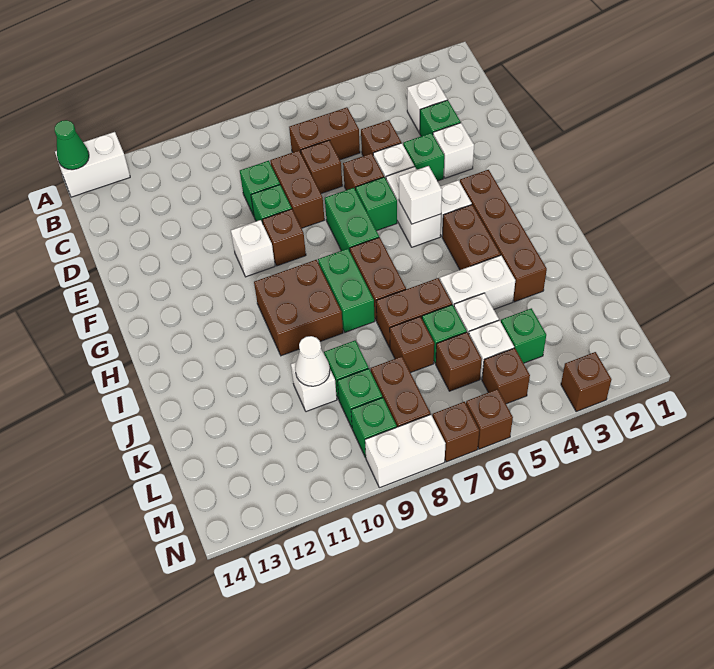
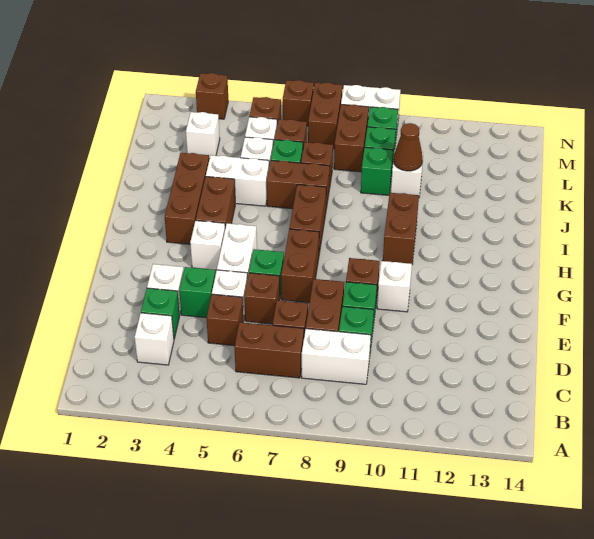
white 1x2 brick [55,132,130,197] -> white 1x2 brick moved to [302,329,371,384]
green 1x1 cone [55,120,89,170] -> none
green 1x2 brick [325,188,379,251] -> brown 1x2 brick [281,229,319,303]
brown 1x4 brick [460,170,547,302] -> brown 1x3 brick [165,153,209,244]
white 1x1 brick [399,166,442,224] -> white 1x1 brick moved to [186,112,220,159]
green 1x2 brick [318,249,375,332] -> none
brown 2x2 brick [254,260,343,356] -> brown 1x2 brick [383,193,419,264]
white 1x1 cone [295,336,330,386] -> brown 1x1 cone [393,123,423,171]
green 1x1 brick [501,308,546,363] -> none
brown 1x1 brick [433,402,479,462] -> brown 1x2 brick [308,83,342,149]

